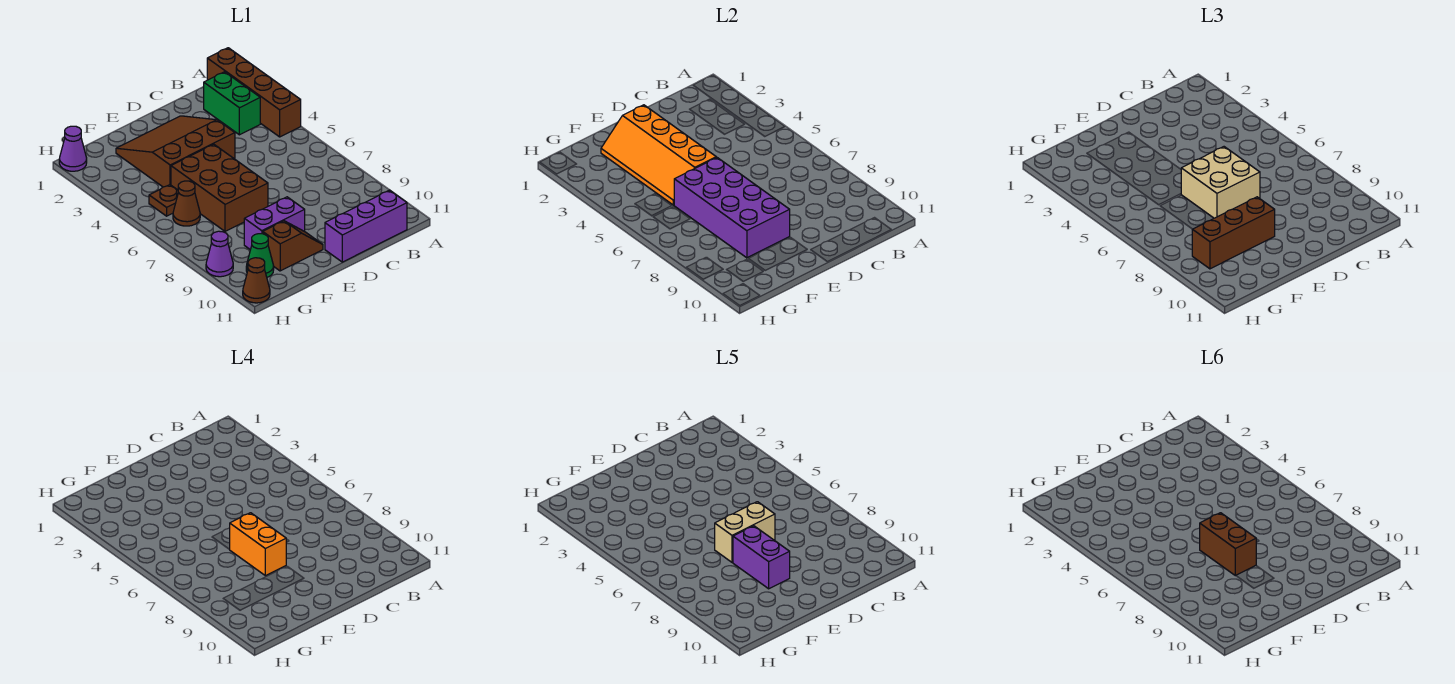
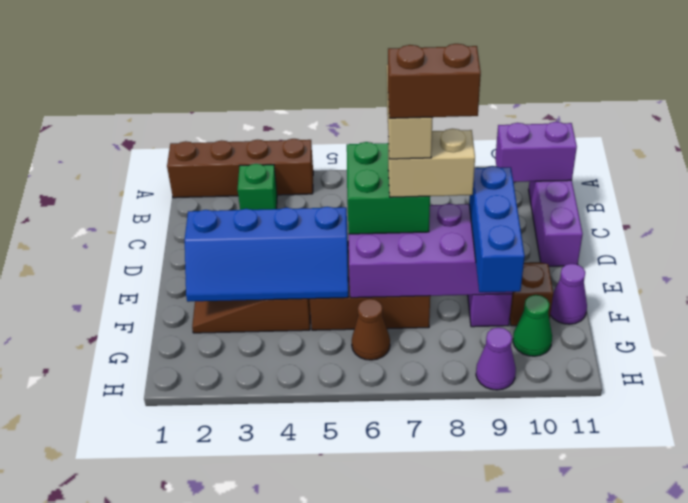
green 1x2 brick [204,72,260,135] -> green 1x1 brick [238,164,277,210]
tan 2x2 brick [1181,147,1260,218] -> green 2x2 brick [347,142,430,234]
orange 2x4 slope [601,105,716,205] -> blue 2x4 slope [185,207,348,302]
orange 1x2 brick [229,513,286,576] -> tan 1x2 brick [388,129,475,197]
purple 1x2 brick [733,526,790,589] -> purple 1x2 brick moved to [495,122,577,182]
brown 1x3 brick [1192,197,1275,269] -> blue 1x3 brick [469,166,525,292]
brown 1x1 plate [149,185,178,216] -> none
purple 1x1 cone [59,126,87,171] -> purple 1x1 cone moved to [550,264,587,324]
brown 1x1 cone [243,258,270,303] -> none

